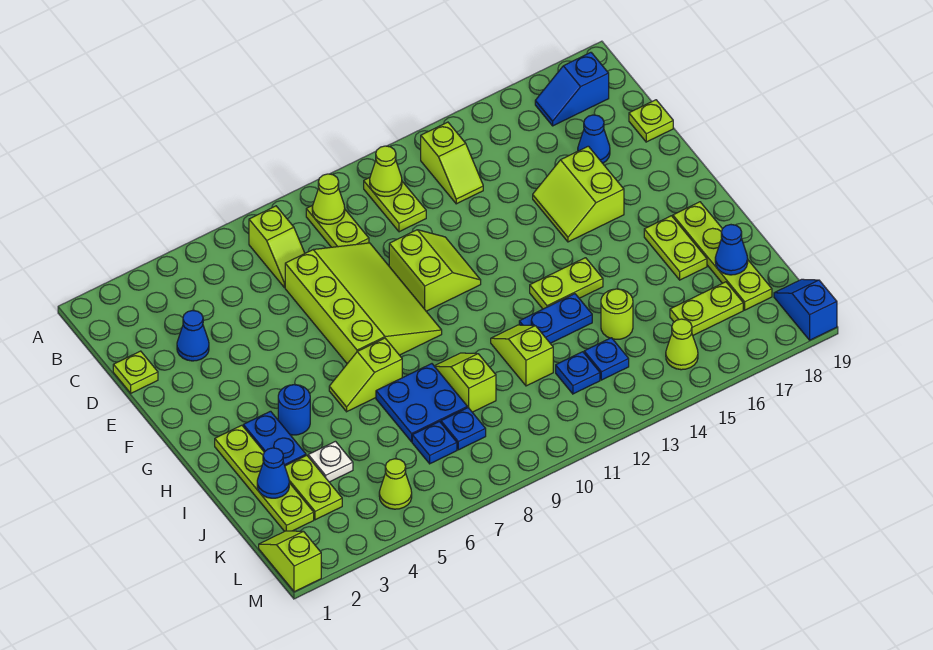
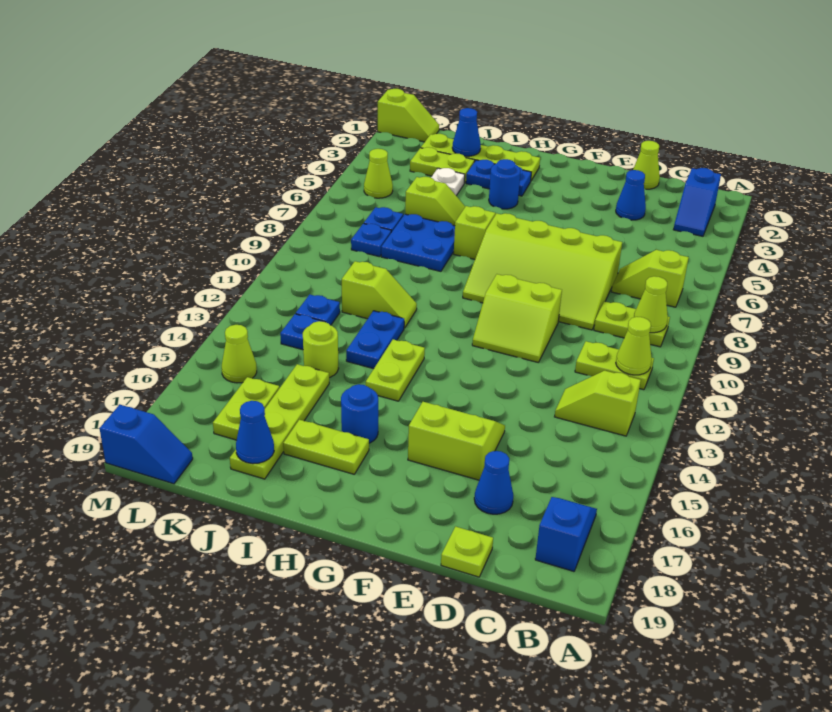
none -> blue 1x2 slope [673,168,721,236]
lime 1x1 plate [113,351,158,393] -> lime 1x1 cone [633,141,660,189]
none -> blue 1x1 round brick [341,384,378,443]
lime 1x4 plate [673,202,772,310] -> lime 1x4 plate turned to [230,364,329,479]
lime 1x2 slope [435,353,496,412] -> lime 1x2 slope moved to [405,177,465,226]

